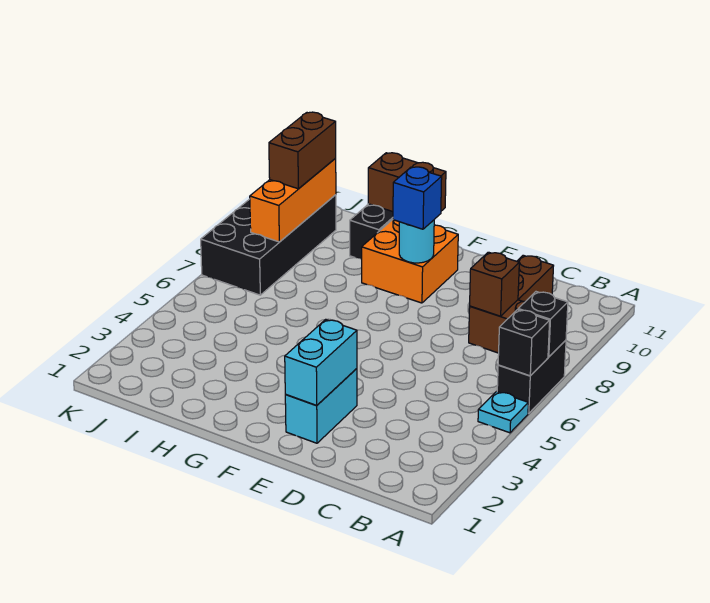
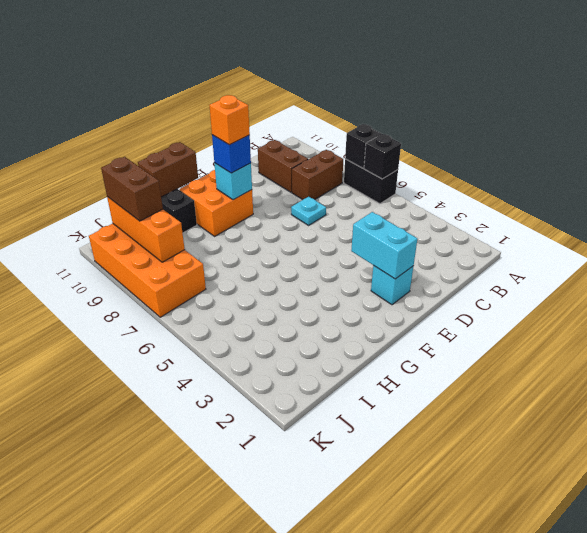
cyan 1x1 plate [478,391,528,433] -> cyan 1x1 plate moved to [291,197,326,225]
brown 1x1 brick [470,252,519,316] -> none
cyan 1x2 brick [285,369,357,443] -> cyan 1x1 brick [371,266,413,305]
cyan 1x1 round brick [399,220,434,263] -> cyan 1x1 brick [214,163,252,200]
none -> orange 1x1 brick [209,95,250,145]
black 2x4 brick [201,195,336,295] -> orange 2x4 brick [89,224,206,317]

